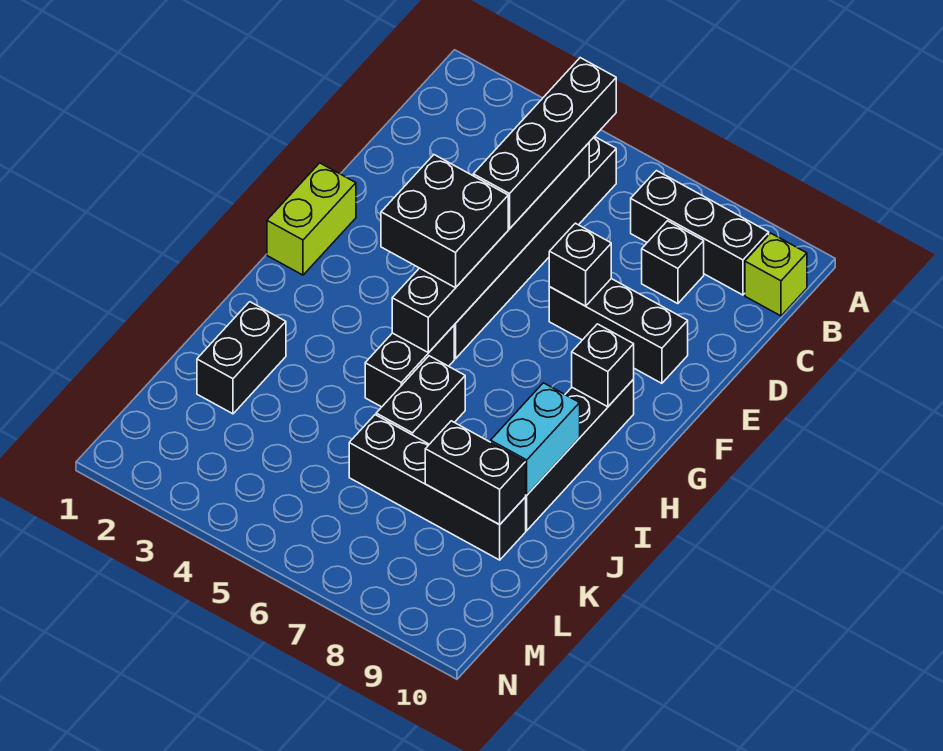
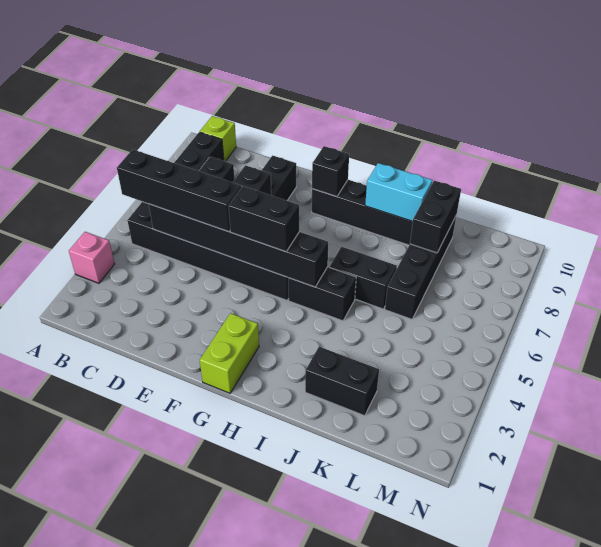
none -> pink 1x1 brick [69,232,114,283]
lime 1x2 brick [267,163,356,275] -> lime 1x2 brick turned to [200,313,259,393]
black 2x2 brick [381,155,508,288] -> black 1x2 brick [228,186,299,252]

